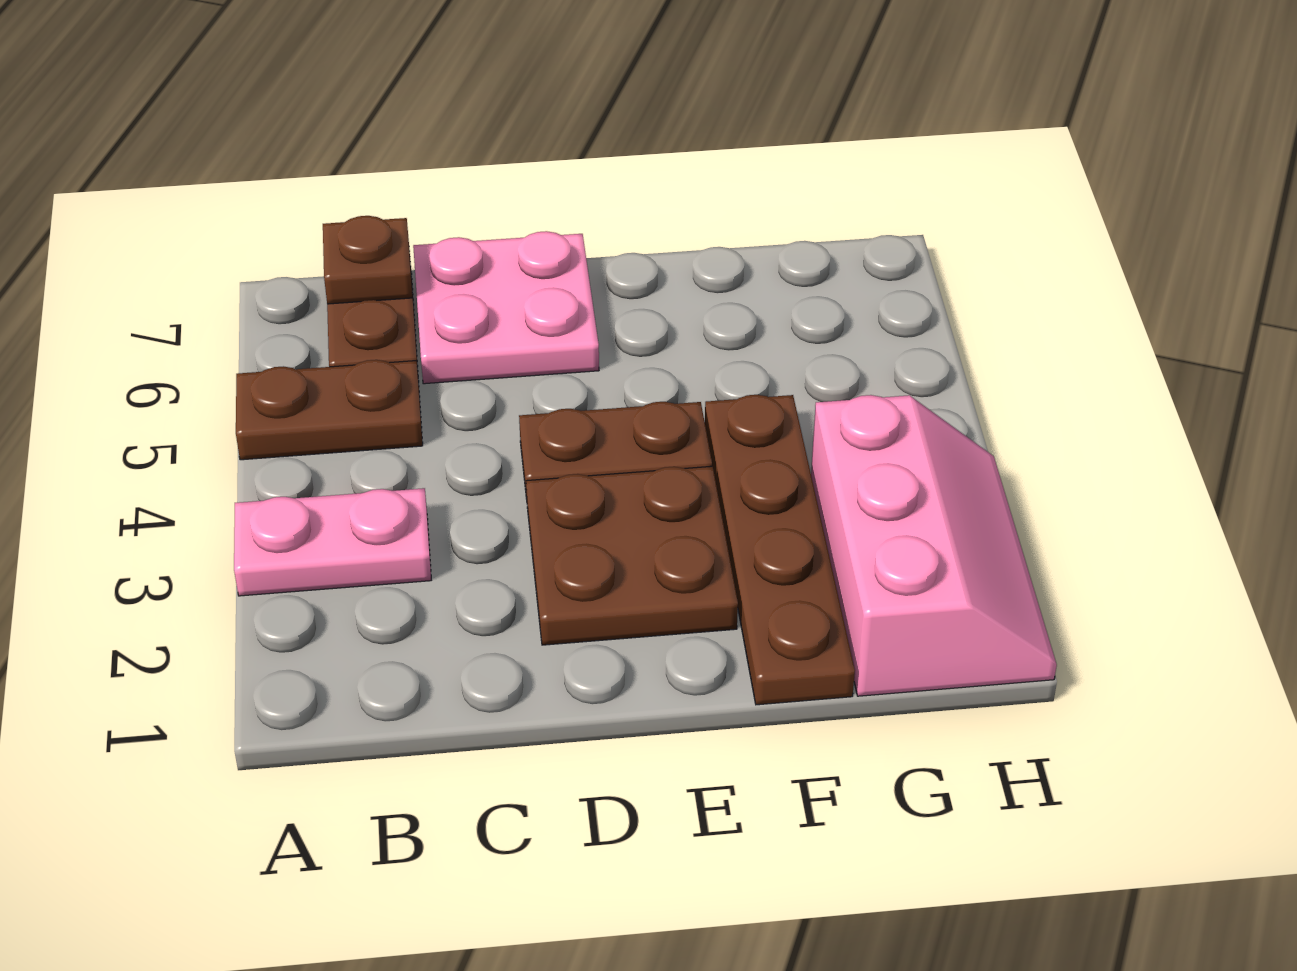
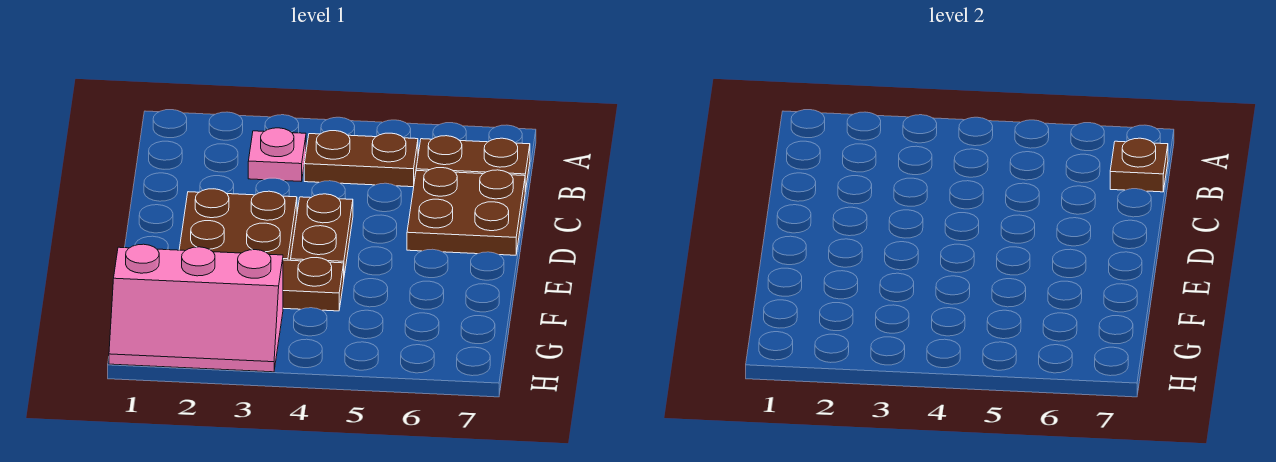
pink 1x2 plate [234,488,431,596] -> pink 1x1 plate [248,128,306,181]
brown 1x2 plate [236,360,423,460] -> brown 1x2 plate turned to [304,131,418,187]
pink 2x2 plate [413,231,599,384] -> brown 2x2 plate [407,168,525,255]

